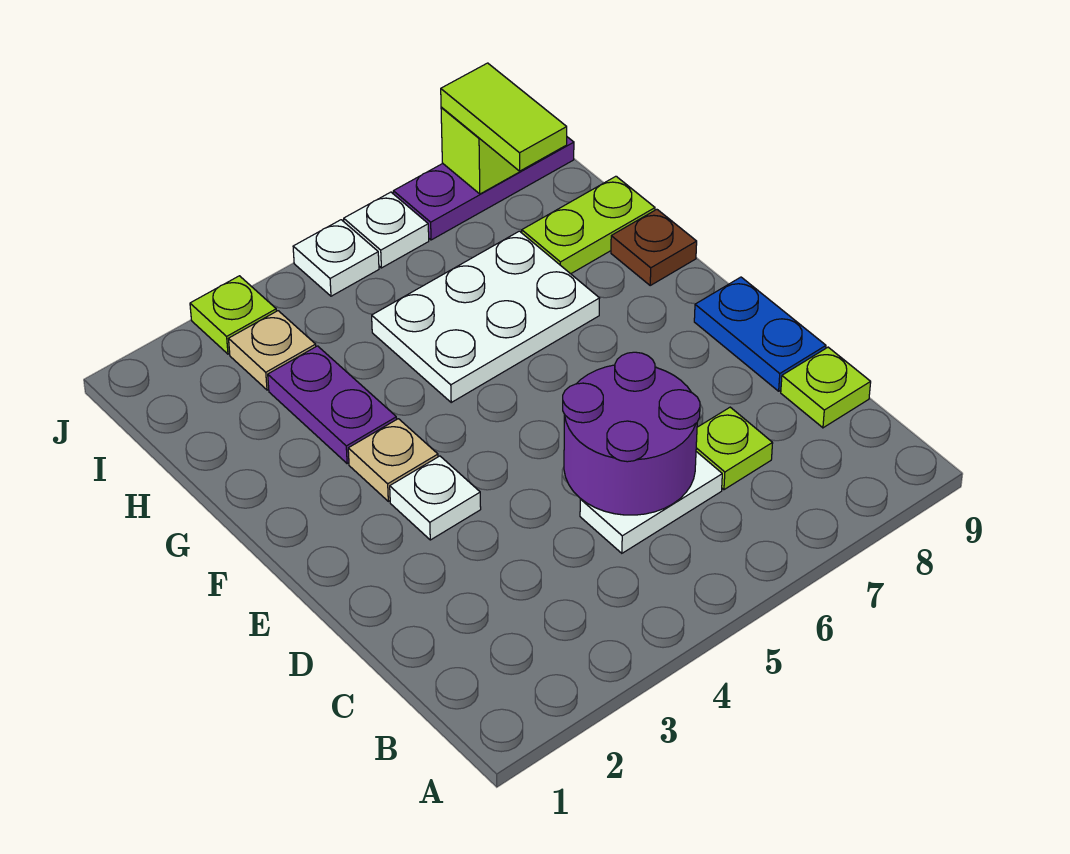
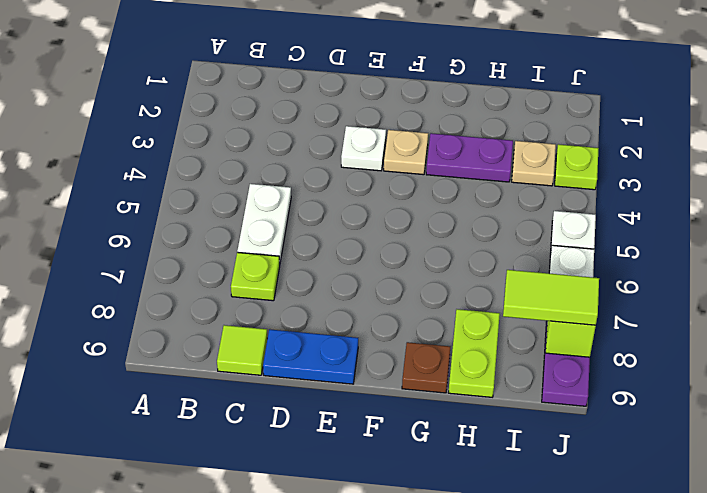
purple 2x2 round brick [563,352,700,515] -> none
lime 1x1 plate [781,347,871,428] -> lime 1x1 tile [217,325,267,375]
white 2x3 plate [372,231,600,402] -> none

